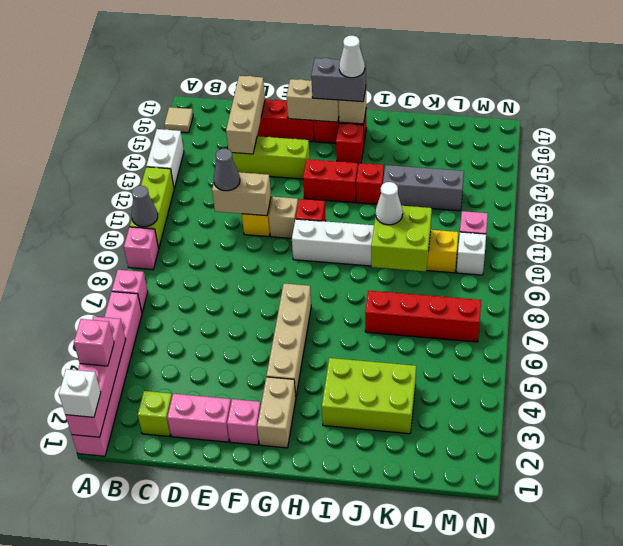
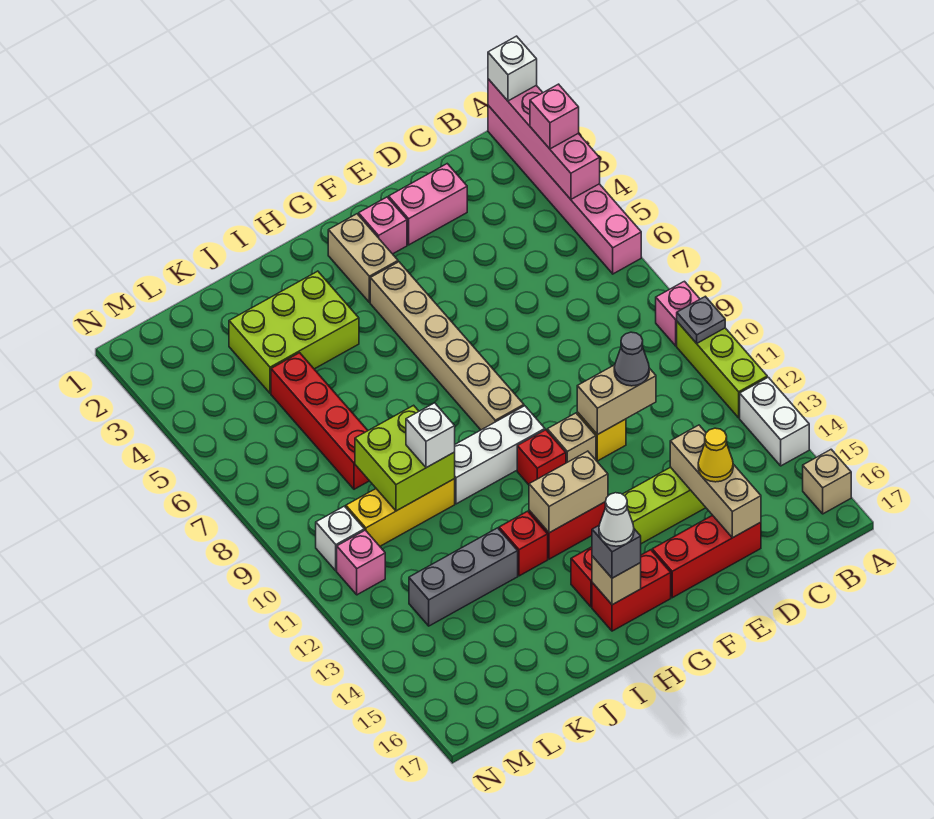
pink 1x1 brick [112,270,148,312] -> none
grey 1x1 cone [131,185,158,227] -> grey 1x1 plate [677,296,725,343]
tan 1x1 tile [164,107,193,133] -> tan 1x1 brick [803,449,851,514]
lime 1x1 brick [138,391,172,437] -> none
none -> yellow 1x1 cone [698,428,733,482]
tan 1x2 brick [287,79,339,122] -> tan 1x2 brick moved to [529,451,608,533]
tan 1x4 brick [267,284,311,395] -> tan 1x6 brick [370,262,524,430]
grey 1x2 brick [311,58,366,102] -> grey 1x1 brick [592,526,641,578]
red 1x4 brick [365,291,481,342] -> red 1x4 brick turned to [271,353,369,489]
white 1x1 cone [376,182,403,225] -> white 1x1 brick [406,403,455,468]

